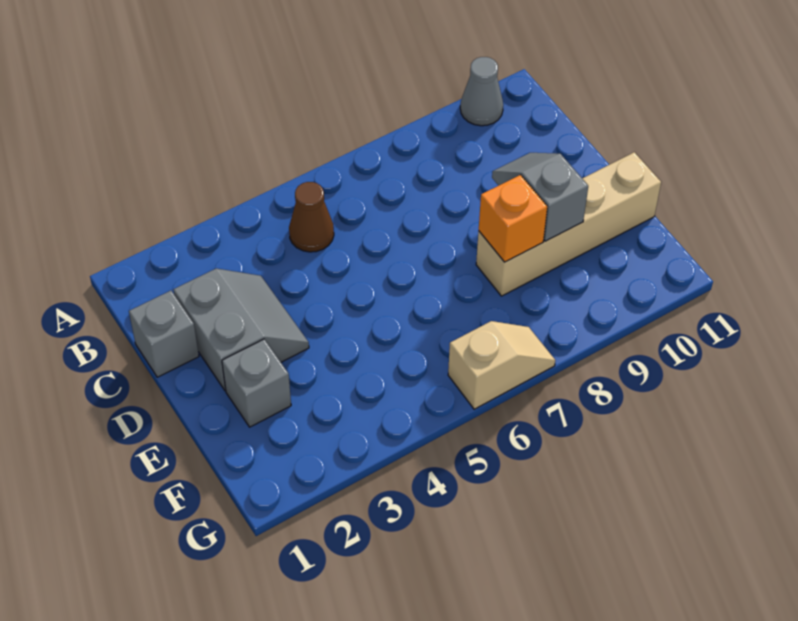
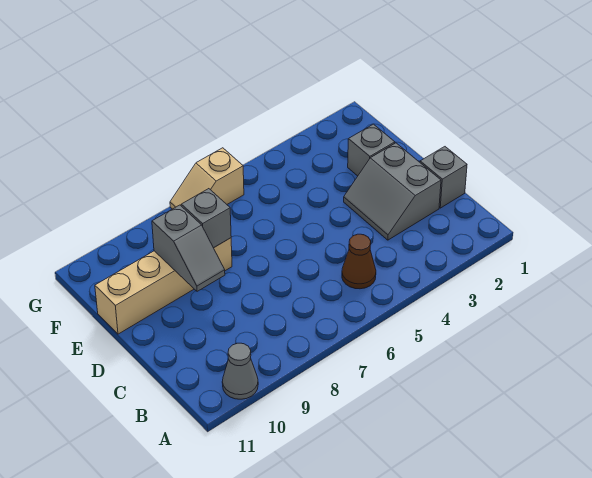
orange 1x1 brick [479,175,547,262] -> grey 1x1 brick [181,189,231,248]

